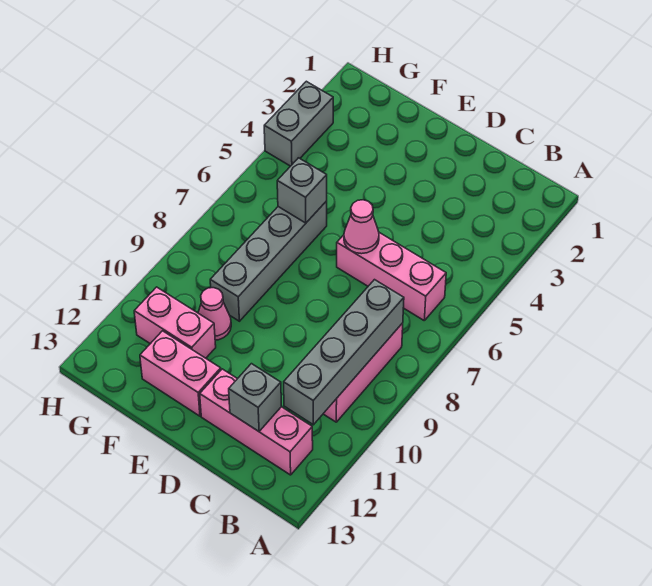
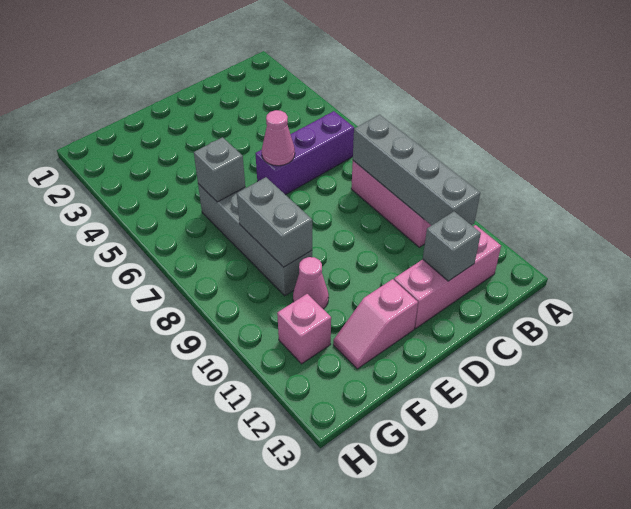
pink 1x3 brick [337,233,446,320] -> purple 1x3 brick [255,111,354,195]
pink 1x2 brick [140,331,221,416] -> pink 1x2 slope [333,279,418,369]
pink 1x2 brick [134,287,216,358] -> pink 1x1 brick [277,294,331,364]
grey 1x2 brick [264,81,333,166] -> grey 1x2 brick moved to [237,177,312,267]

